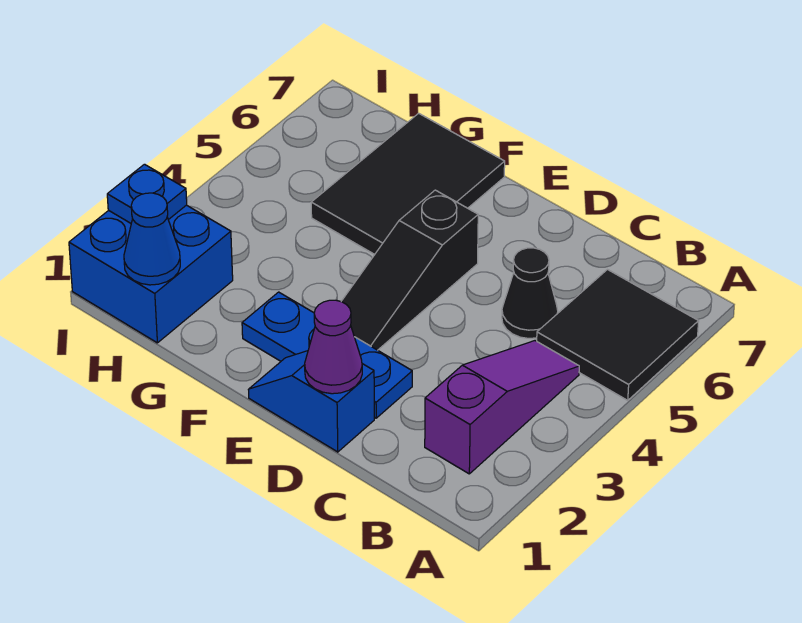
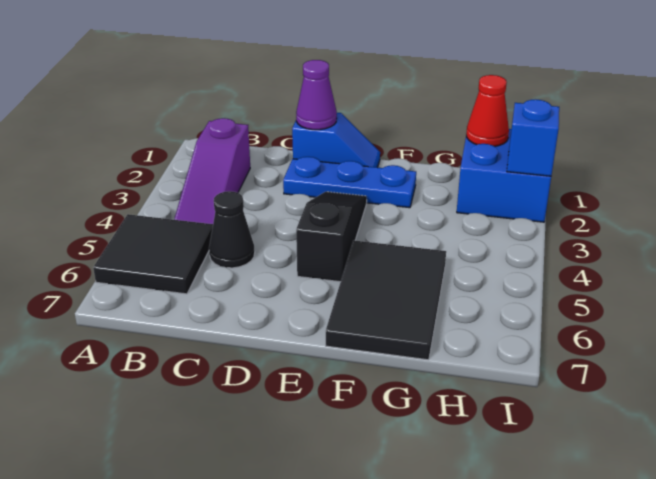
blue 1x1 cone [124,193,180,285] -> red 1x1 cone [466,75,509,146]
blue 1x1 plate [107,164,187,223] -> blue 1x1 brick [507,99,559,176]

